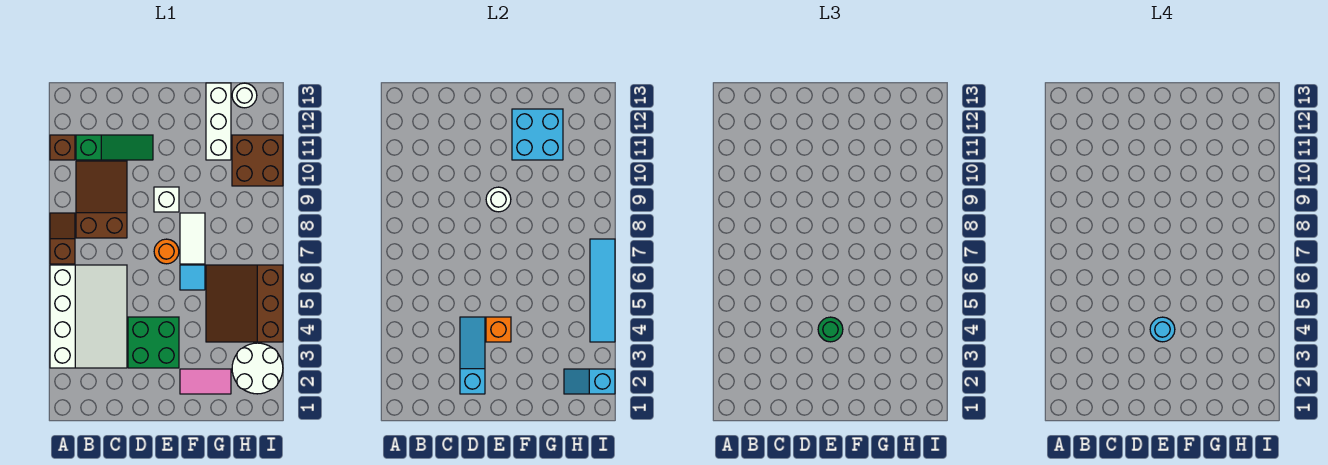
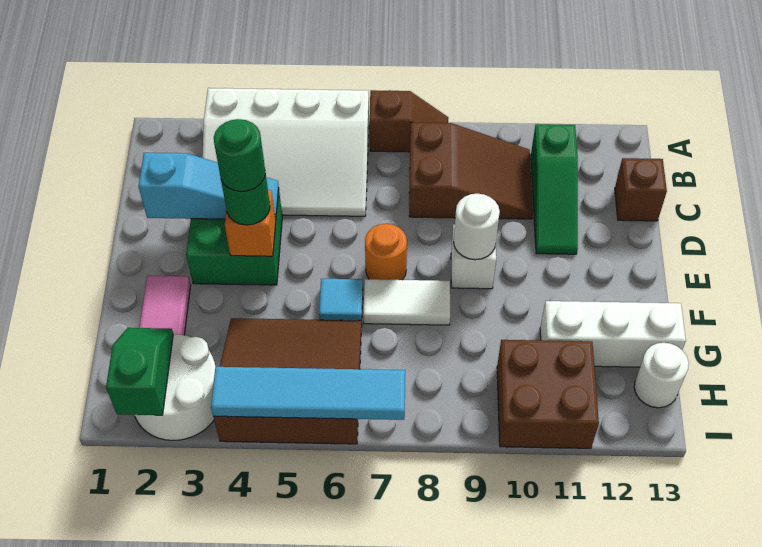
brown 1x1 brick [50,135,75,160] -> brown 1x1 brick moved to [615,158,667,221]
cyan 1x1 round brick [1150,317,1175,342] -> green 1x1 round brick [214,119,265,192]
cyan 2x2 brick [512,109,563,160] -> none
cyan 1x2 slope [564,369,615,394] -> green 1x2 slope [106,328,173,415]

